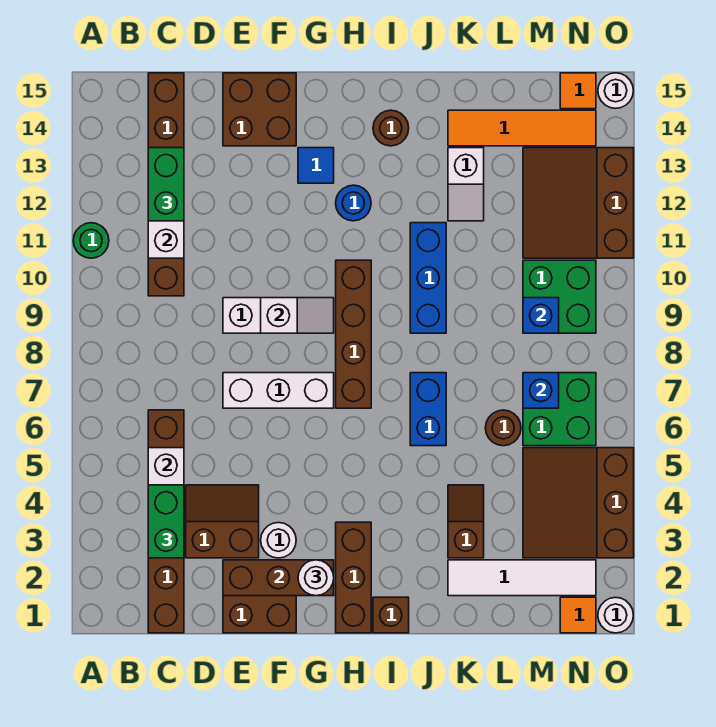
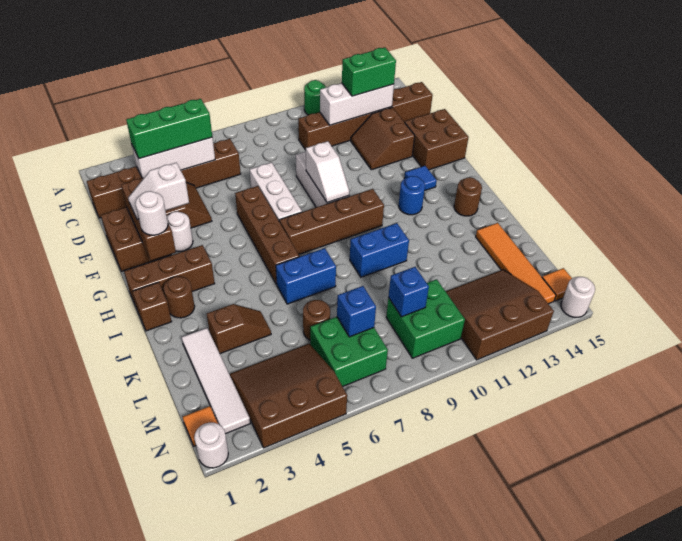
green 1x2 brick [148,485,184,558] -> green 1x3 brick [126,99,212,159]
none -> brown 2x2 slope [351,108,415,170]
none -> brown 1x4 brick [235,186,299,284]
none -> brown 1x1 round brick [164,276,195,318]
blue 1x3 brick [410,223,446,333] -> blue 1x2 brick [350,223,409,277]
white 1x2 slope [448,148,484,221] -> white 1x2 slope moved to [128,163,189,219]

